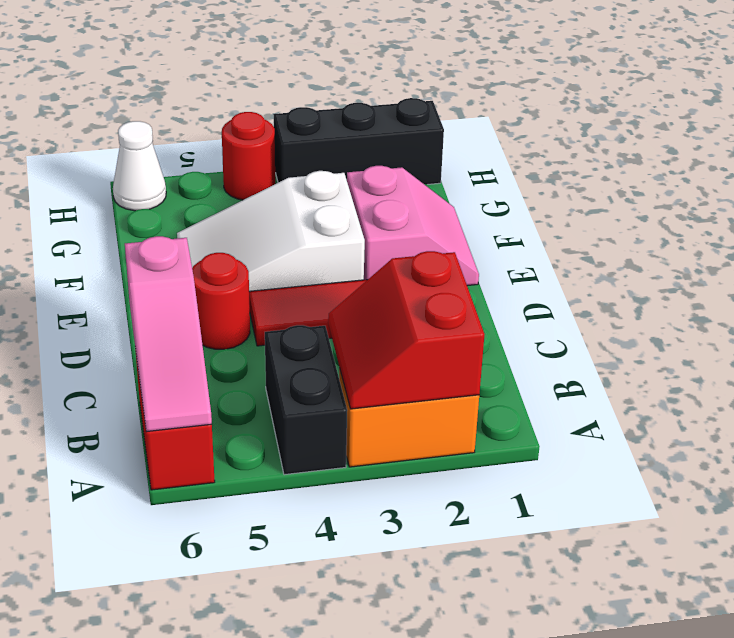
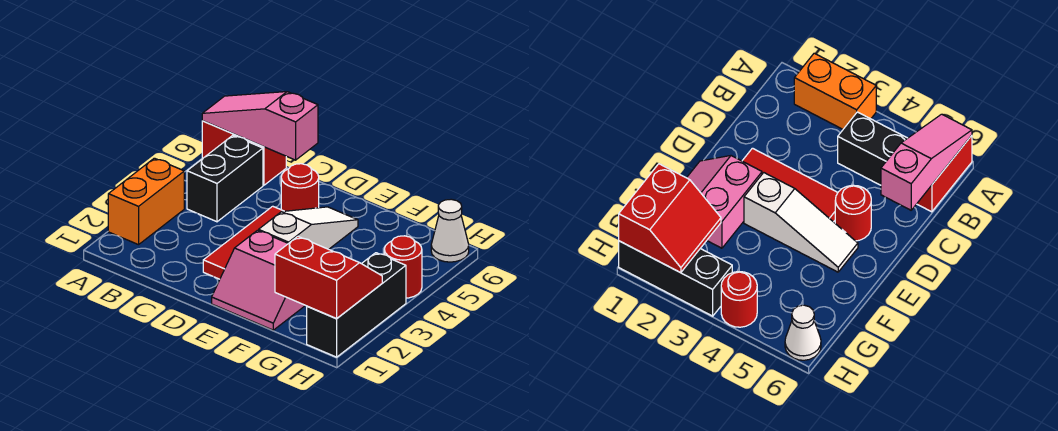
red 2x2 slope [328,251,485,409] -> red 2x2 slope moved to [275,237,382,318]
black 1x2 brick [265,325,347,475] -> black 1x2 brick turned to [187,135,263,222]
white 2x3 slope [177,171,365,291] -> white 1x3 slope [259,207,358,249]

